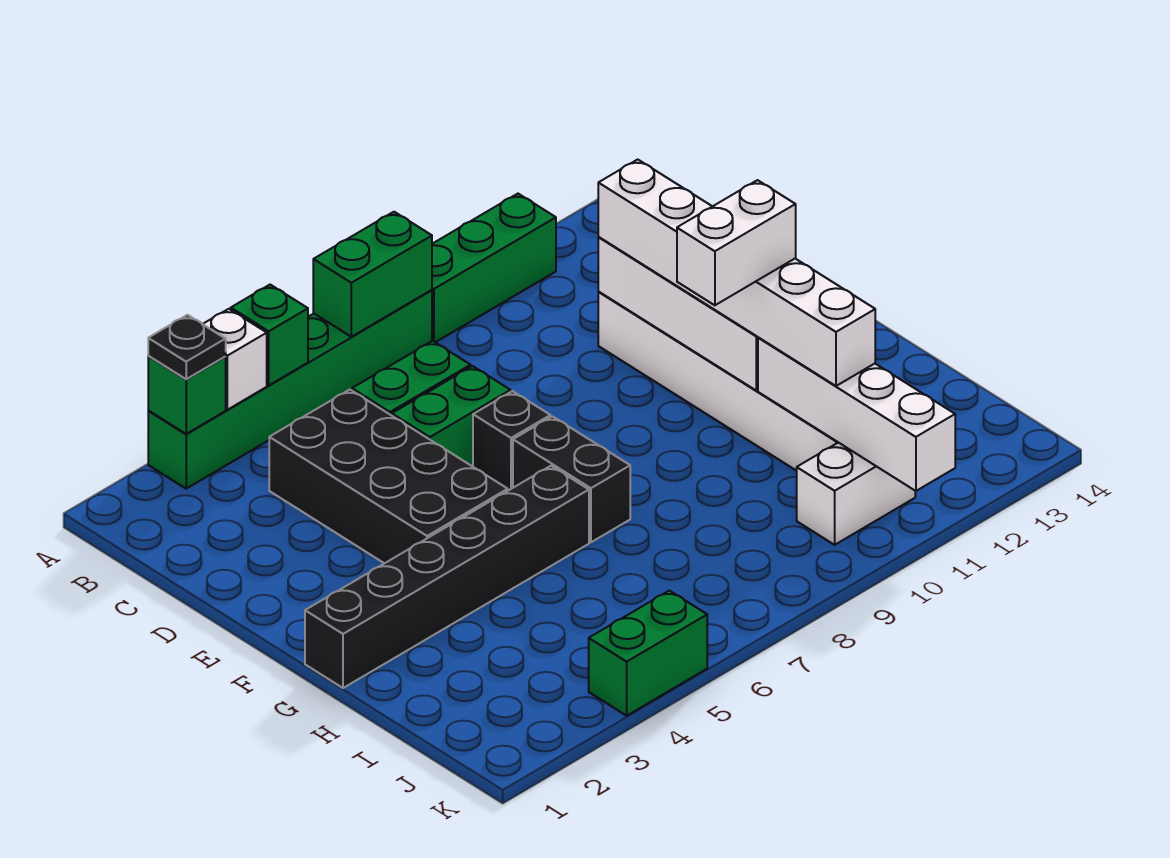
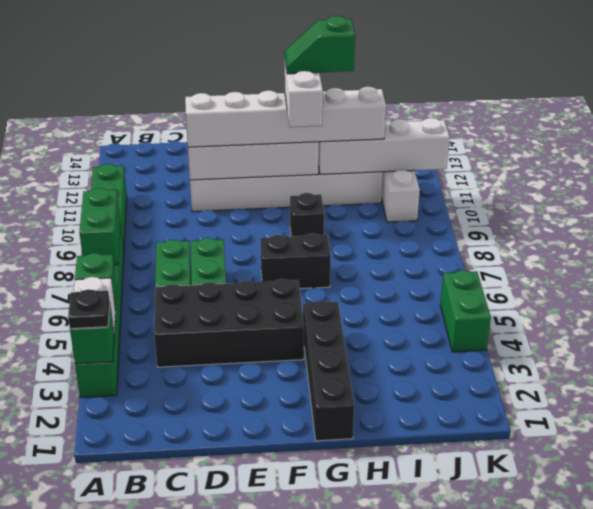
black 1x1 brick [473,391,550,491] -> black 1x1 brick moved to [290,193,324,236]
black 1x6 brick [305,466,589,688] -> black 1x4 brick [303,301,354,441]
none -> green 1x2 slope [285,16,355,74]

